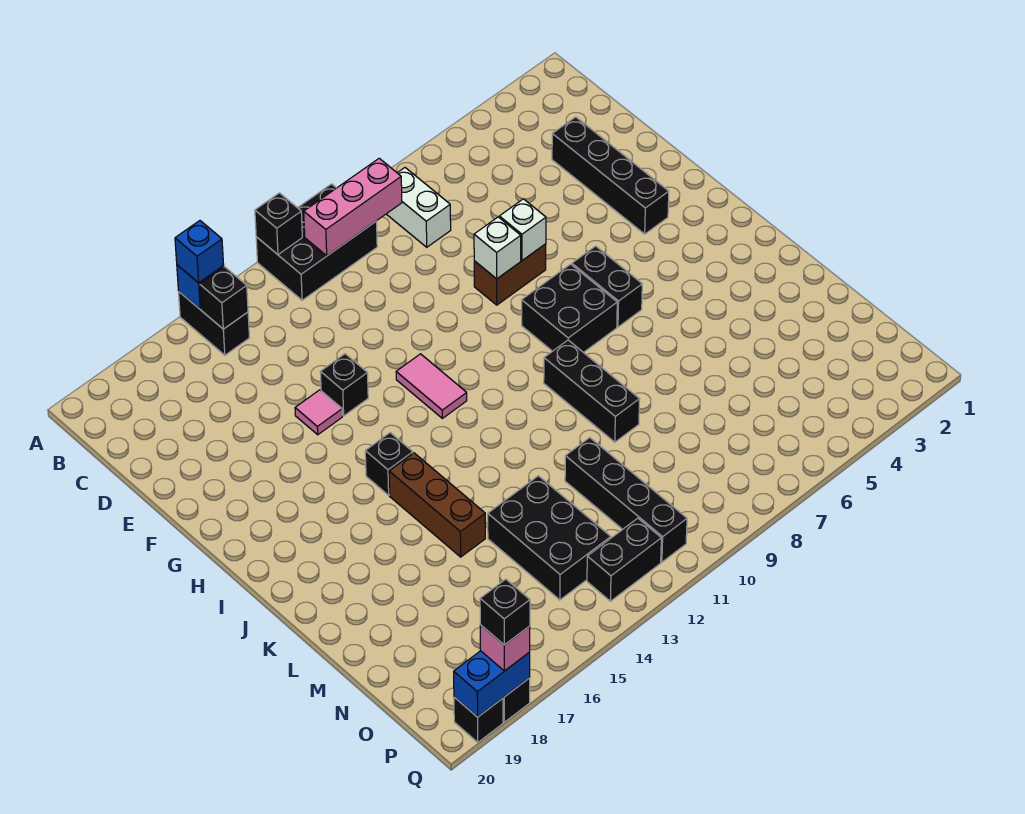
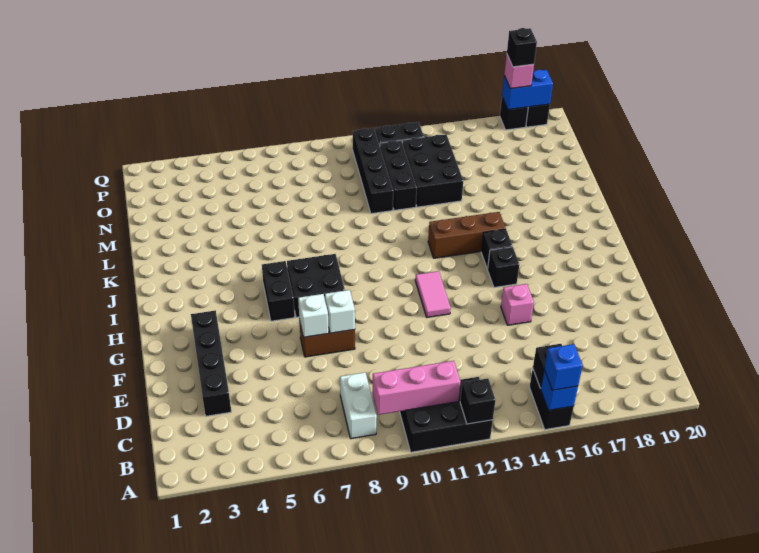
black 1x1 brick [320,354,368,416] -> black 1x1 brick moved to [488,247,519,287]
pink 1x1 tile [295,390,342,435] -> pink 1x1 brick [501,284,534,325]
black 1x3 brick [544,340,640,442] -> black 1x3 brick moved to [380,140,417,210]
brown 1x3 brick [389,453,485,557] -> brown 1x3 brick turned to [428,212,506,258]

